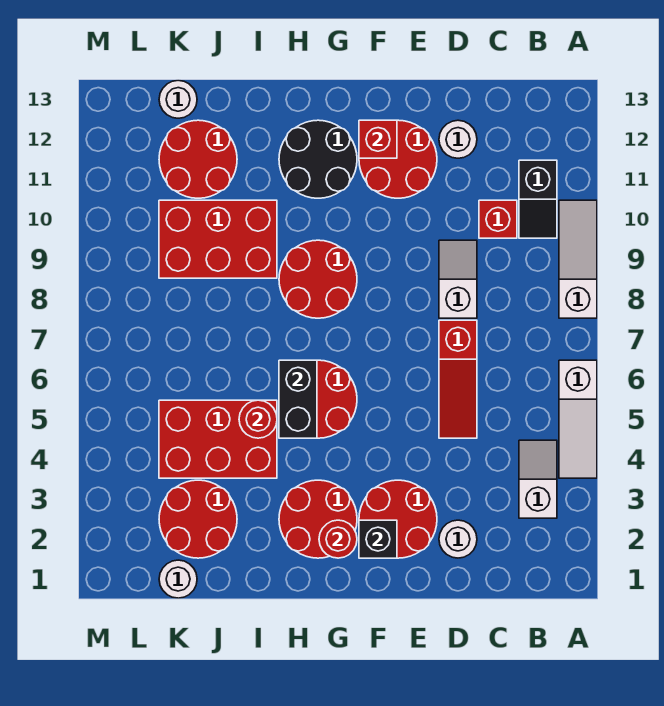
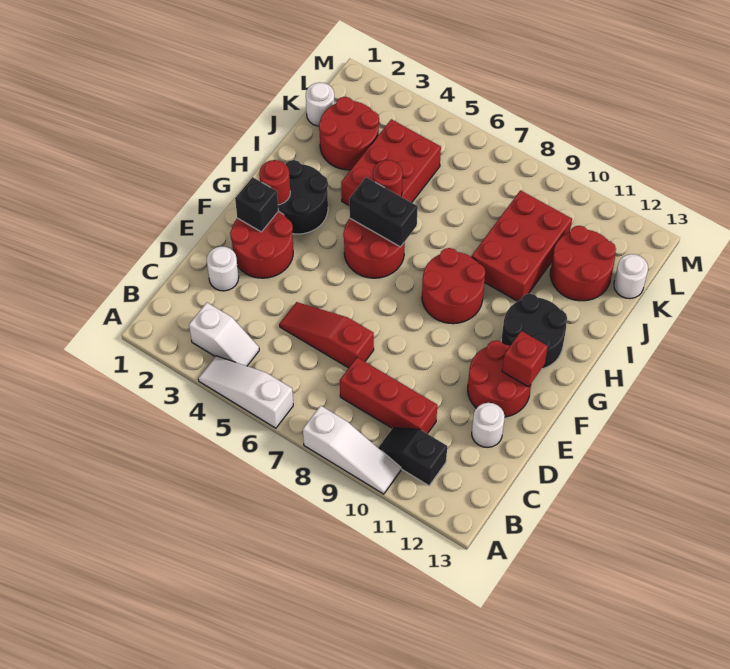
red 1x1 brick [479,200,517,238] -> red 1x3 brick [340,357,437,434]
white 1x2 slope [439,240,477,318] -> none
red 2x2 round brick [279,480,357,558] -> black 2x2 round brick [278,160,328,234]

